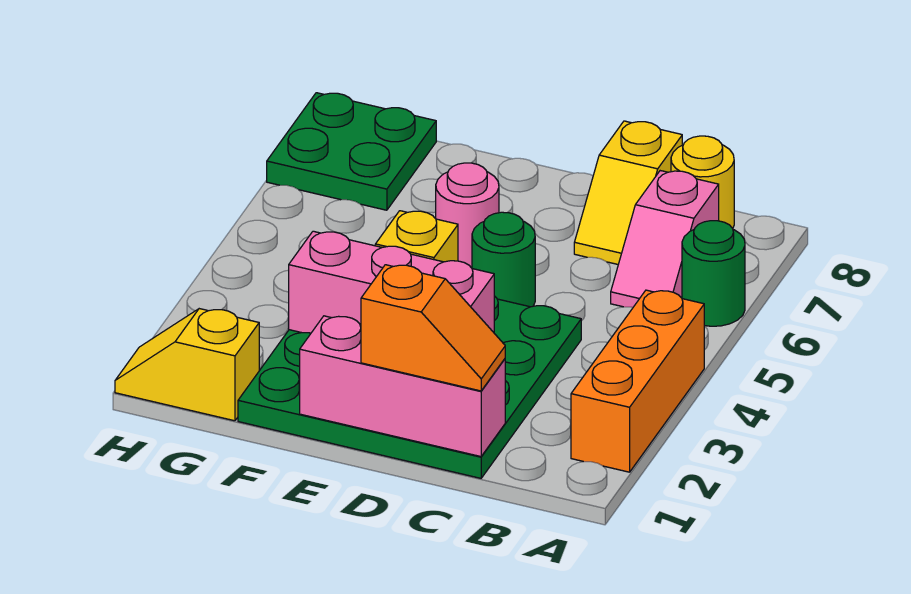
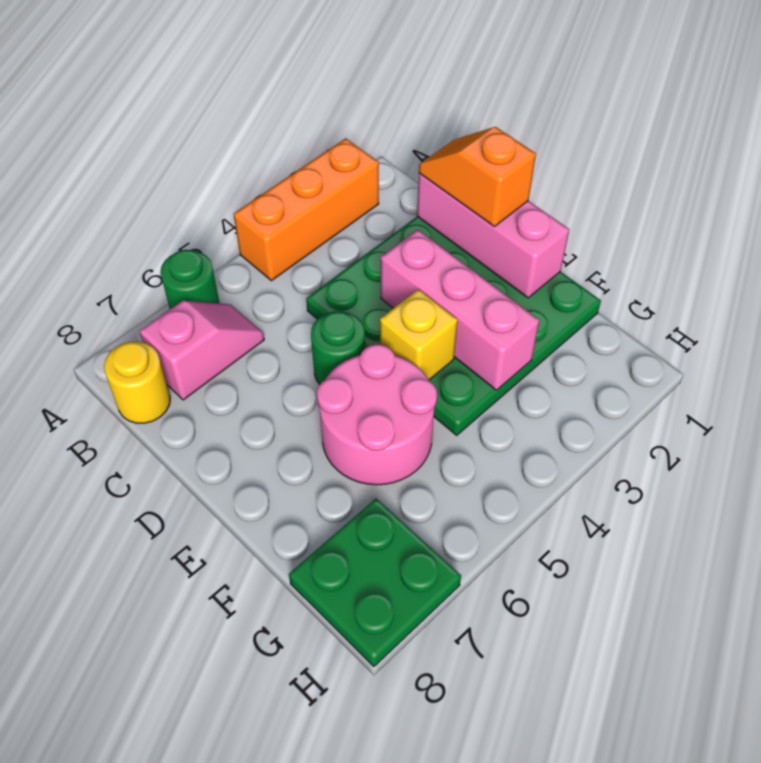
yellow 1x2 slope [574,121,682,264] -> none
pink 1x1 round brick [436,163,499,268] -> pink 2x2 round brick [317,344,437,485]
yellow 1x2 slope [115,309,259,421] -> none

